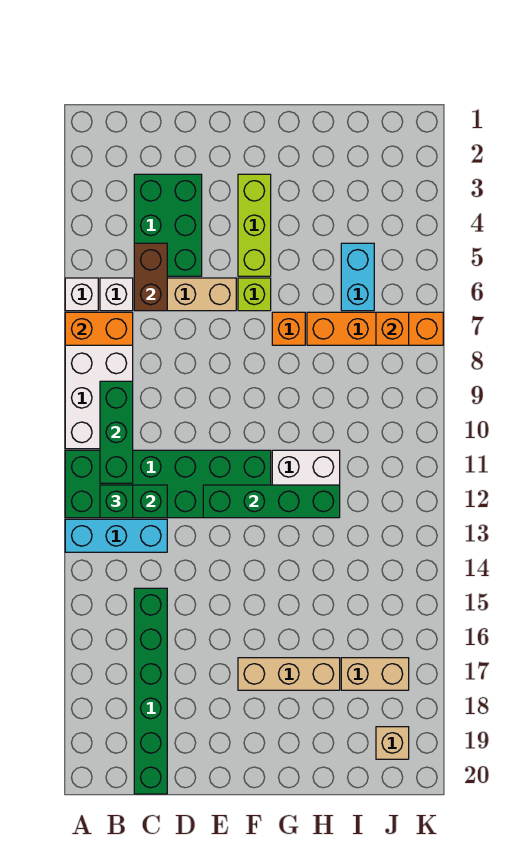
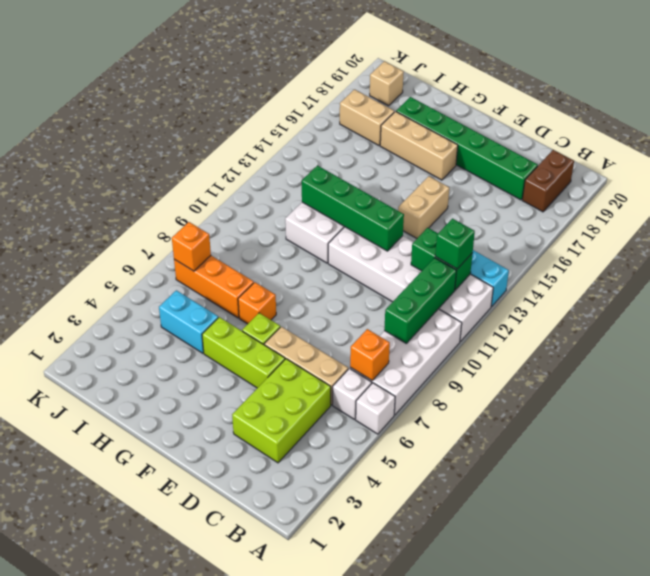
orange 1x2 brick [65,312,133,345] -> orange 1x1 brick [350,329,390,381]
green 2x6 brick [65,450,271,518] -> white 2x6 brick [328,227,493,341]
green 2x3 brick [134,174,202,276] -> lime 2x3 brick [232,359,331,463]
brown 1x2 brick [134,243,167,311] -> brown 1x2 brick moved to [522,150,574,212]
green 1x6 brick [134,588,167,794] -> green 1x6 brick turned to [396,97,538,200]
none -> tan 1x2 brick [398,176,449,238]
lime 1x3 brick [238,174,271,276] -> lime 1x3 brick turned to [202,317,285,388]
orange 1x4 brick [307,312,443,345] -> orange 1x3 brick [174,256,254,318]
cyan 1x2 brick [341,243,374,311] -> cyan 1x2 brick turned to [159,290,218,353]

